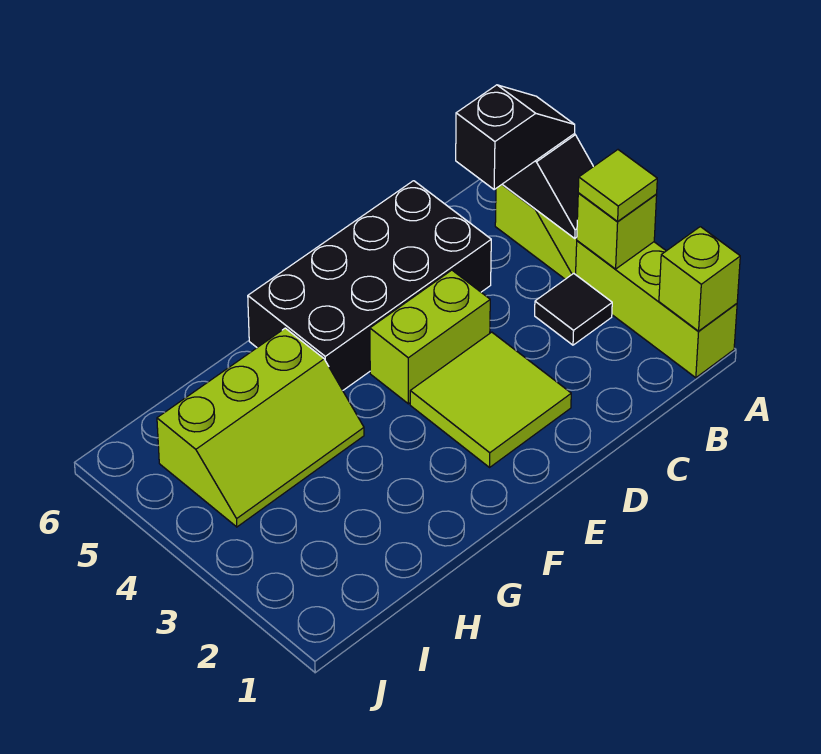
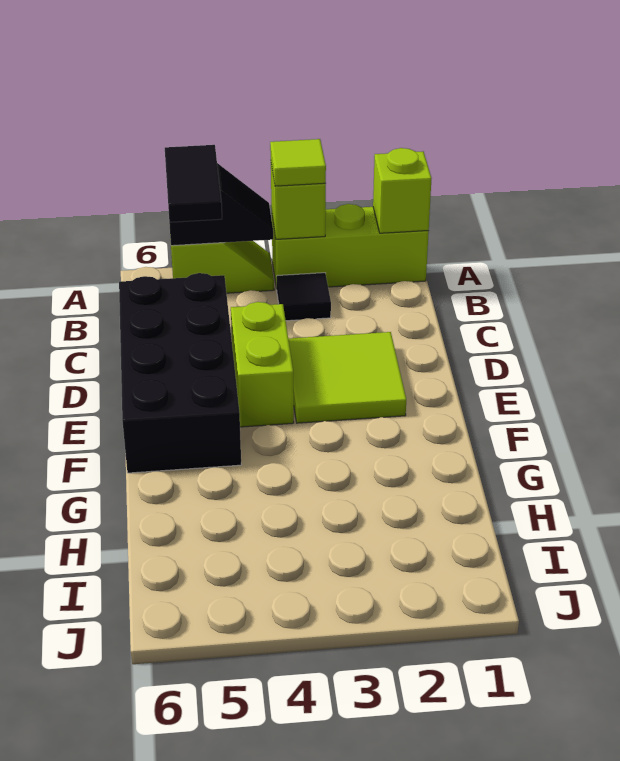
black 1x2 slope [456,85,575,190] -> black 1x2 tile [165,145,222,222]
lime 2x3 slope [157,328,364,527] -> none

